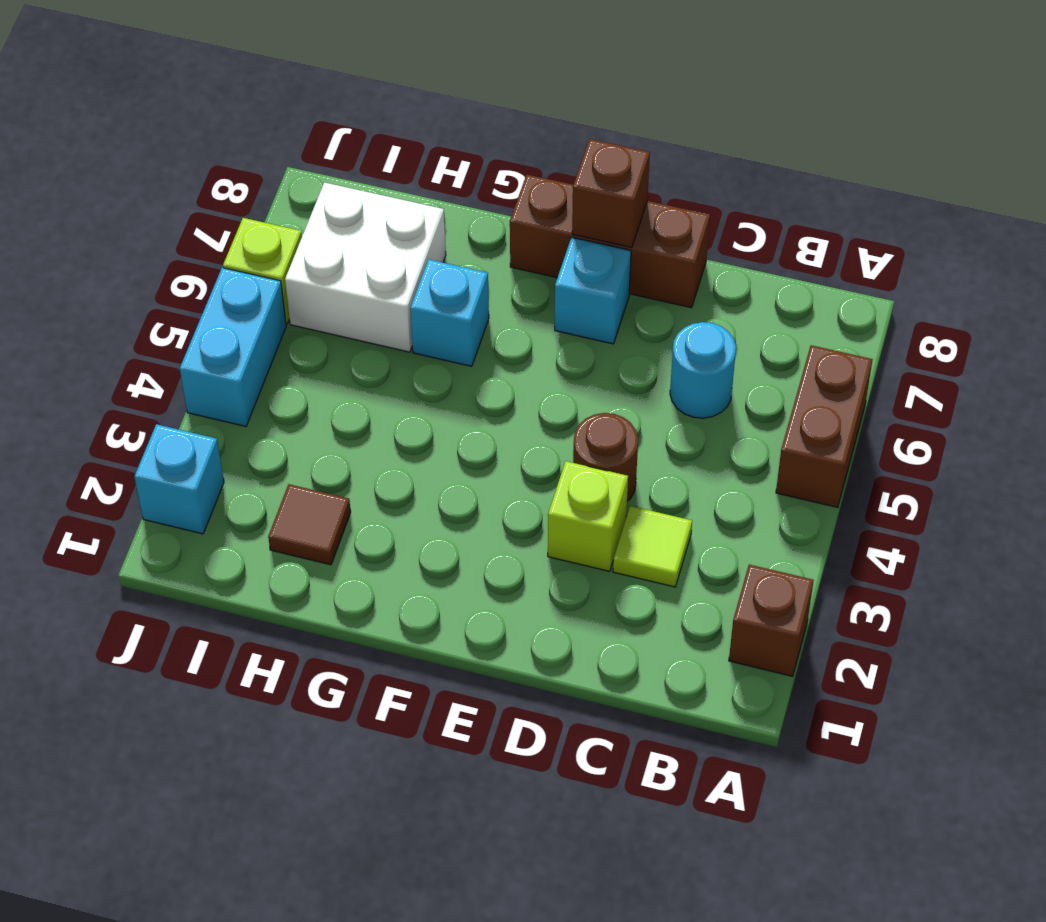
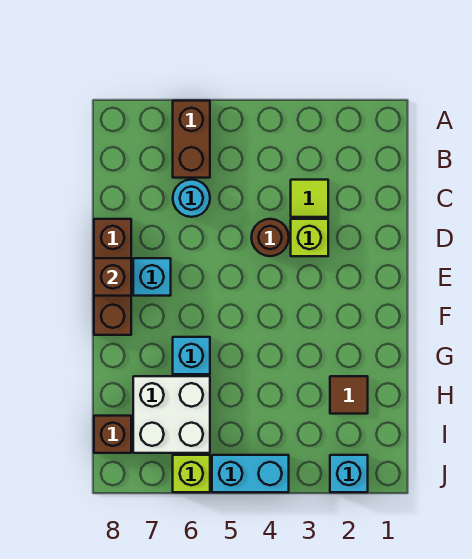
brown 1x1 brick [729,565,814,676] -> brown 1x1 brick moved to [94,416,131,453]
brown 1x2 brick [776,345,873,507] -> brown 1x2 brick turned to [173,101,210,178]

